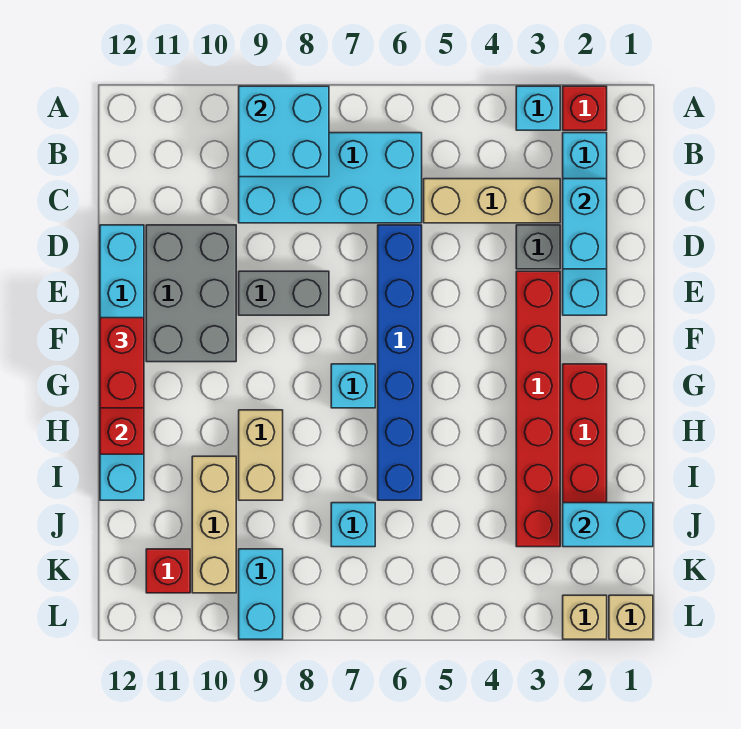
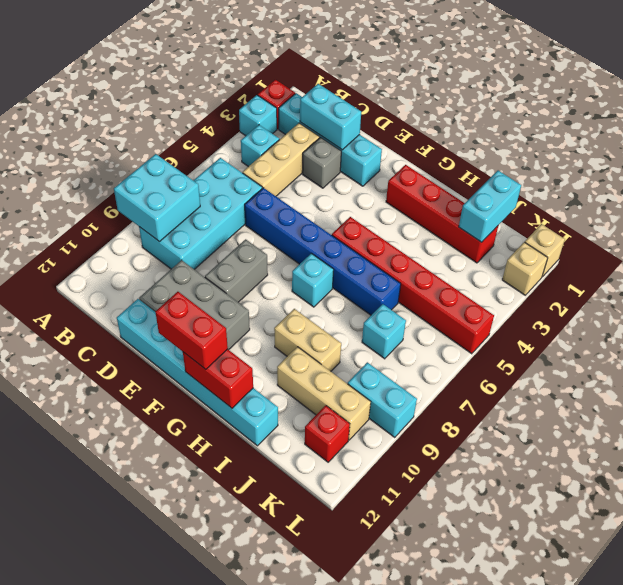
none -> cyan 1x1 brick [241,125,279,167]
red 1x6 brick [516,271,560,547] -> red 1x6 brick moved to [332,217,494,354]

